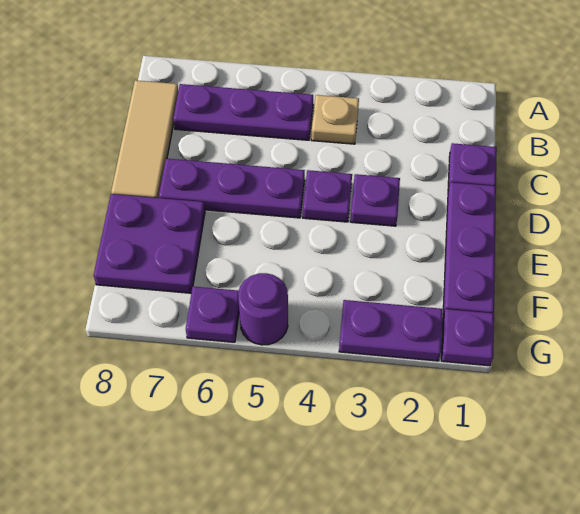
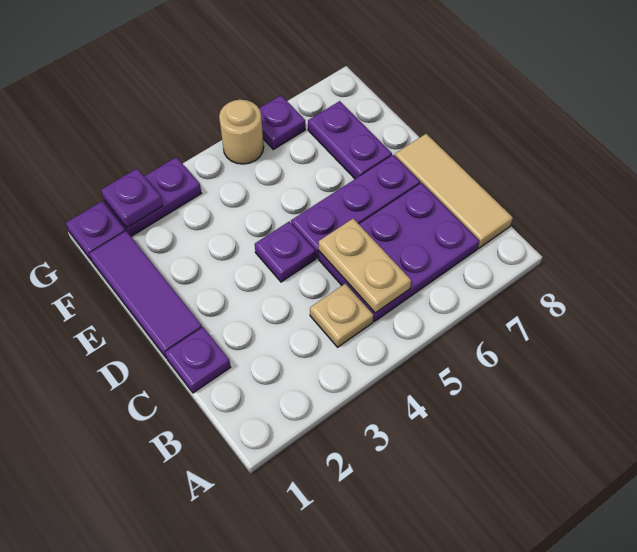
purple 1x3 plate [173,84,313,140] -> purple 2x3 plate [319,183,479,322]
none -> tan 1x2 plate [319,219,411,313]
purple 1x3 plate [443,182,496,316] -> purple 1x3 tile [89,231,202,358]
purple 1x1 plate [350,174,400,226] -> purple 1x1 plate moved to [101,169,163,228]
purple 2x2 plate [93,194,205,293] -> purple 1x2 plate [308,101,392,179]
purple 1x1 round brick [238,273,288,345] -> tan 1x1 round brick [219,100,264,164]

